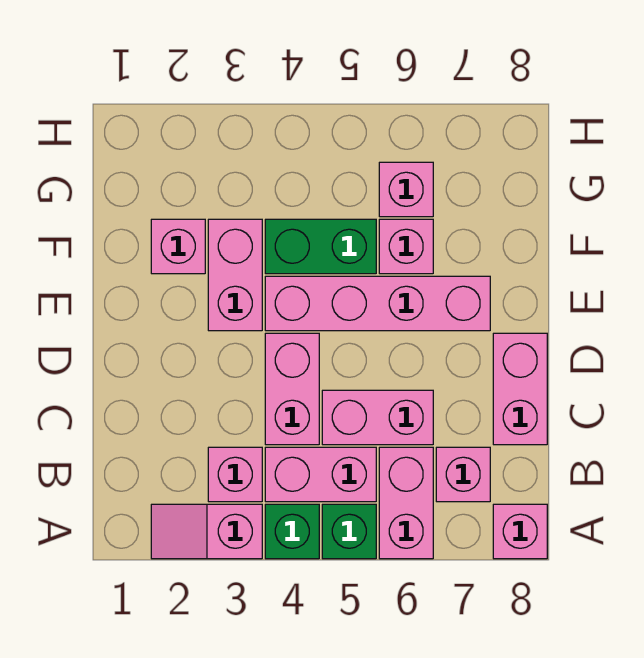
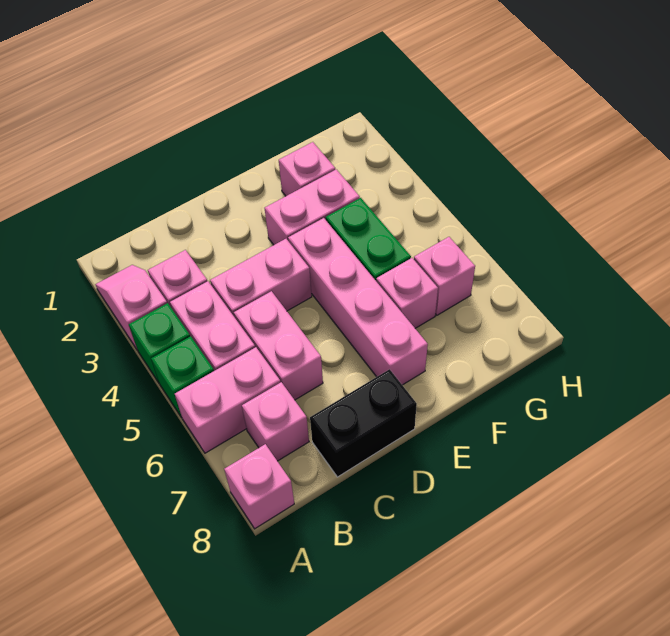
pink 1x2 brick [493,333,547,445] -> black 1x2 brick [310,369,417,477]

